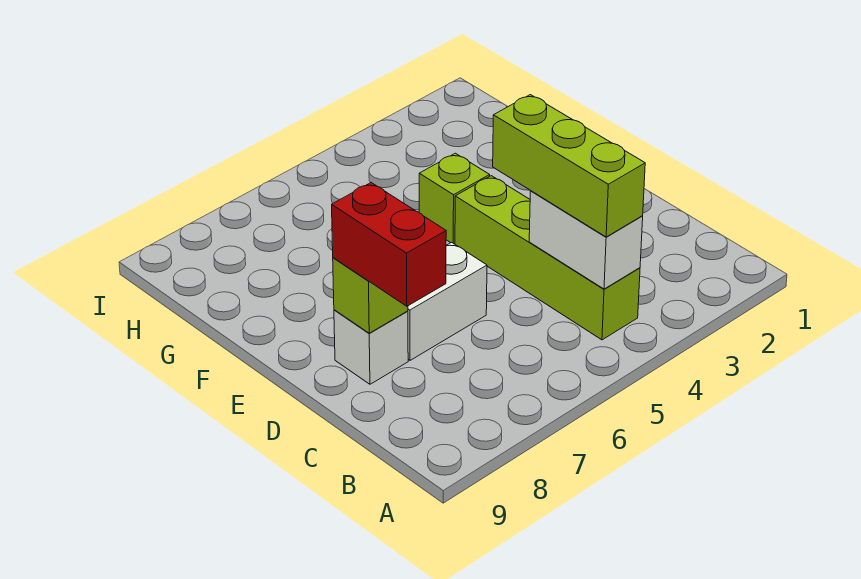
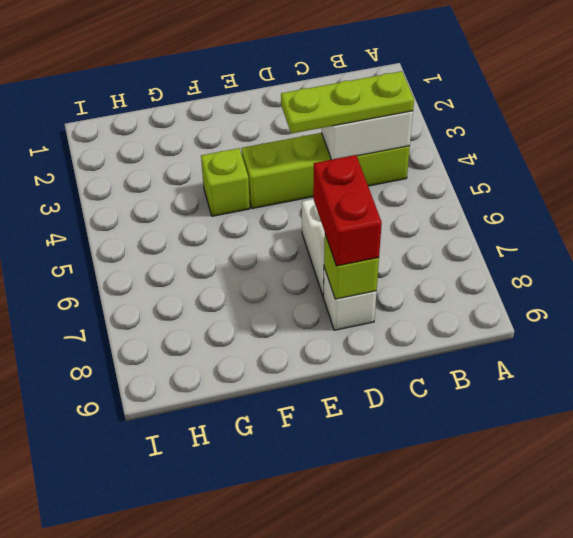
lime 1x3 brick [493,95,645,237] -> lime 1x3 plate [281,71,414,134]
red 1x2 brick [332,183,446,306] -> red 1x2 brick turned to [313,155,382,266]

